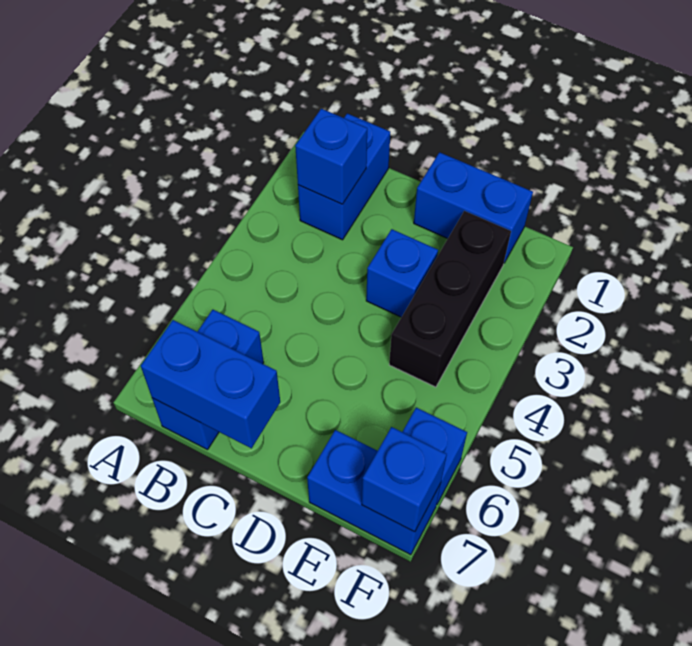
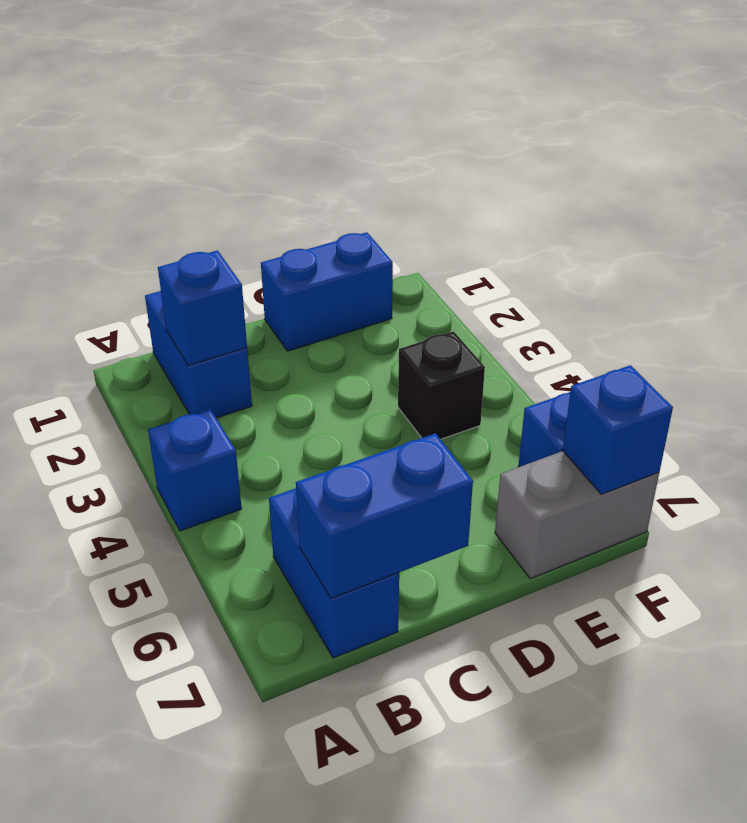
blue 1x1 brick [366,229,438,317] -> blue 1x1 brick moved to [148,409,242,531]
black 1x3 brick [389,211,511,387] -> black 1x1 brick [398,331,485,439]
blue 1x2 brick [307,430,441,555] -> grey 1x2 brick [495,451,659,579]

